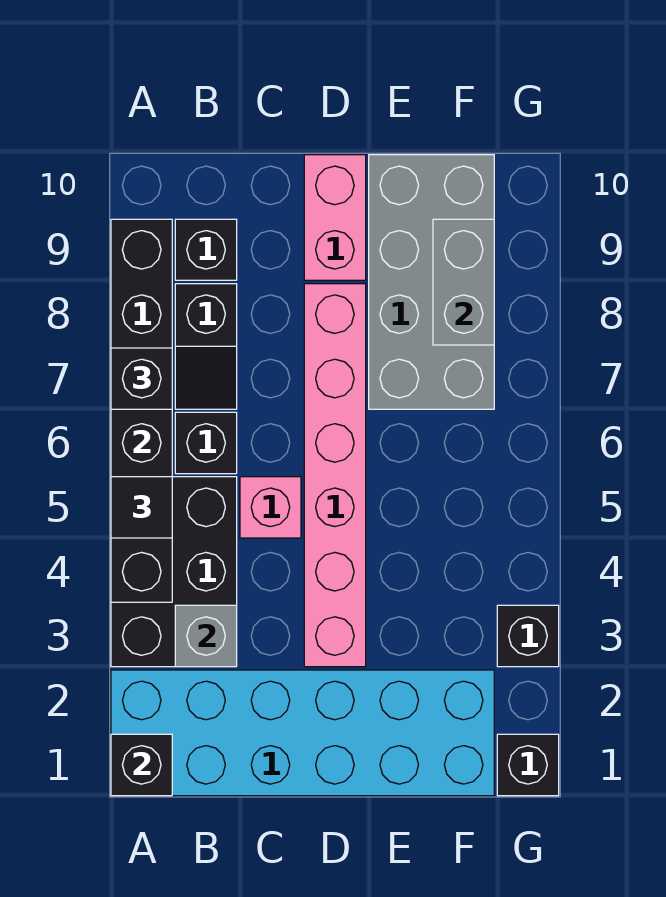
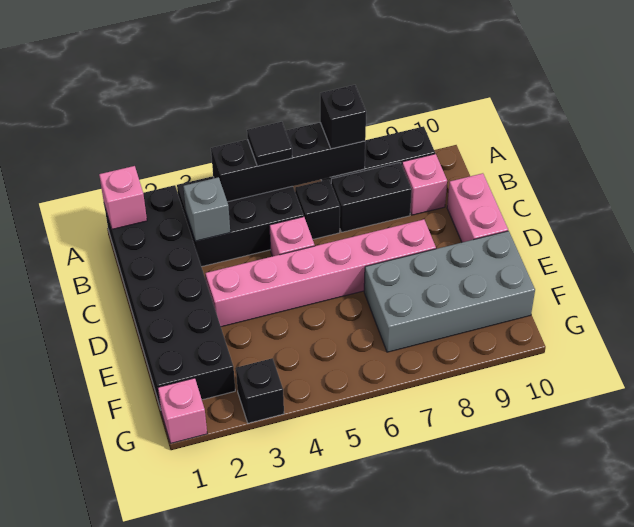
cyan 2x6 brick [111,670,494,796] -> black 2x6 brick [104,185,235,409]
black 1x1 brick [111,734,172,796] -> pink 1x1 brick [99,166,147,229]
black 1x2 slope [175,284,237,409] -> black 1x2 brick [331,162,412,232]
black 1x1 brick [175,219,237,280] -> pink 1x1 brick [402,154,447,215]
pink 1x2 brick [304,155,366,280] -> pink 1x2 brick turned to [447,173,508,242]
grey 1x2 brick [433,219,494,345] -> none
black 1x1 brick [497,734,559,796] -> pink 1x1 brick [158,378,207,443]

